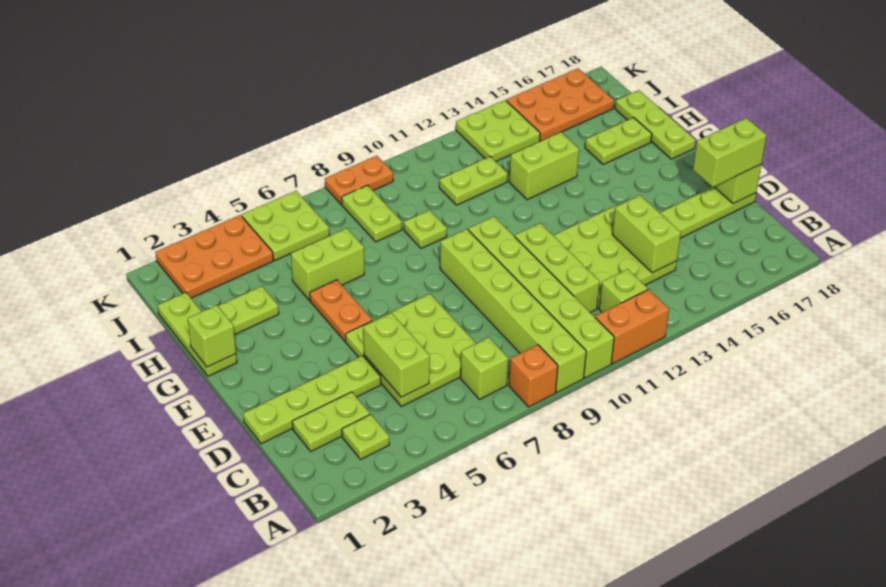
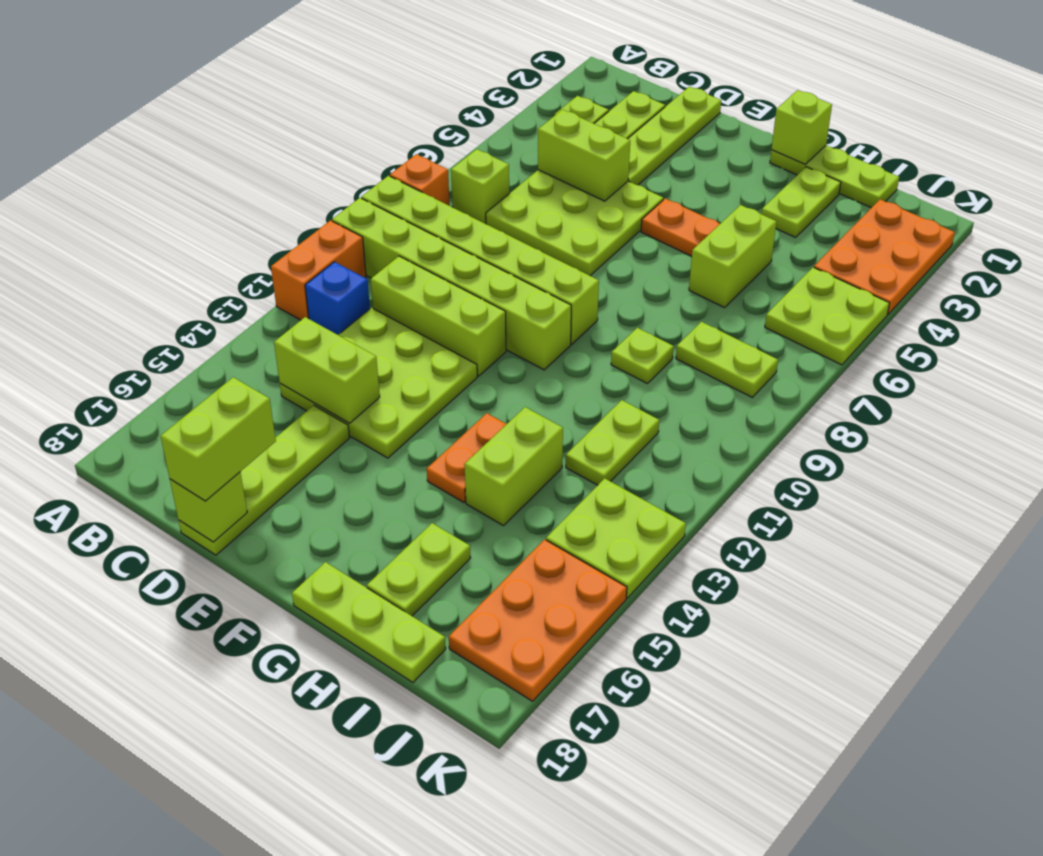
lime 1x1 brick [599,269,648,312] -> blue 1x1 brick [305,262,370,335]
orange 1x2 plate [325,156,393,205] -> orange 1x2 plate moved to [427,413,506,502]

